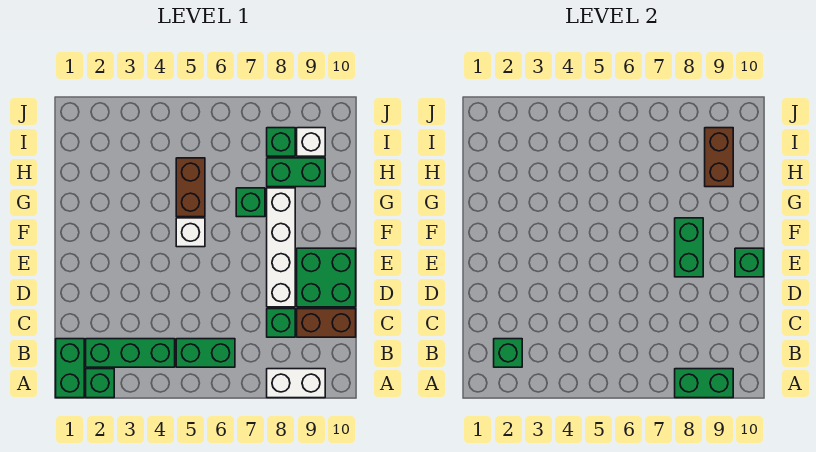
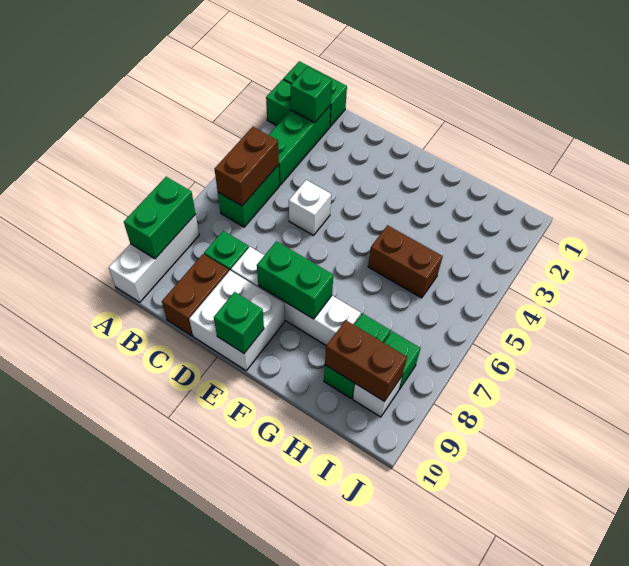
white 1x2 brick [267,369,325,398] -> white 1x3 brick [109,214,199,302]
none -> brown 1x2 brick [215,127,279,206]
green 2x2 brick [297,248,356,307] -> white 2x2 brick [189,271,285,371]
white 1x1 brick [176,218,205,247] -> white 1x1 brick moved to [289,180,331,235]
green 1x1 brick [236,188,265,217] -> none

